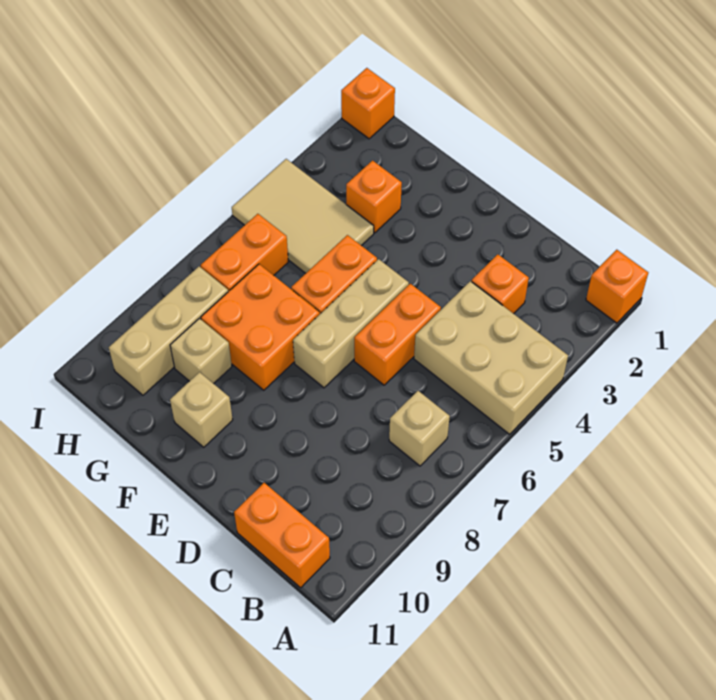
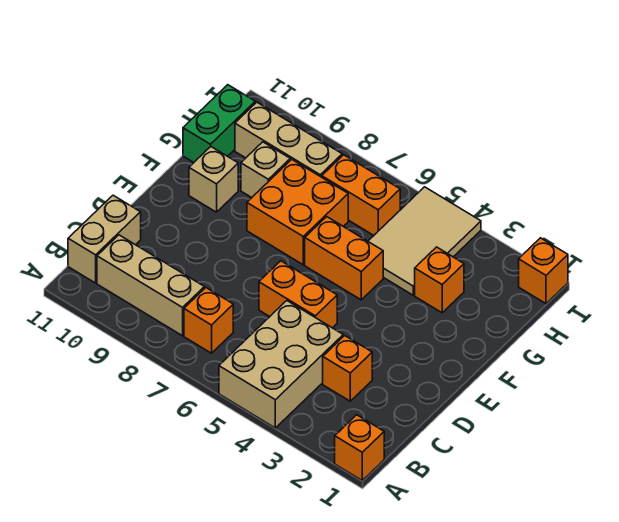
tan 1x1 brick [389,391,450,466] -> orange 1x1 brick [184,288,233,353]
orange 1x2 brick [234,483,330,588] -> tan 1x2 brick [68,195,141,283]
tan 1x3 brick [293,259,409,388] -> tan 1x3 brick moved to [97,235,204,336]
none -> green 1x2 brick [183,85,255,162]

